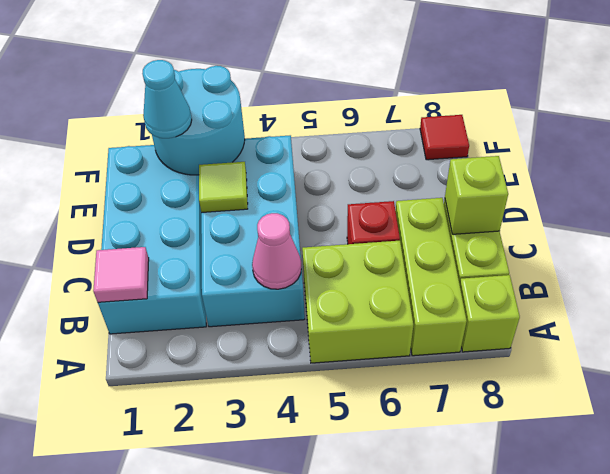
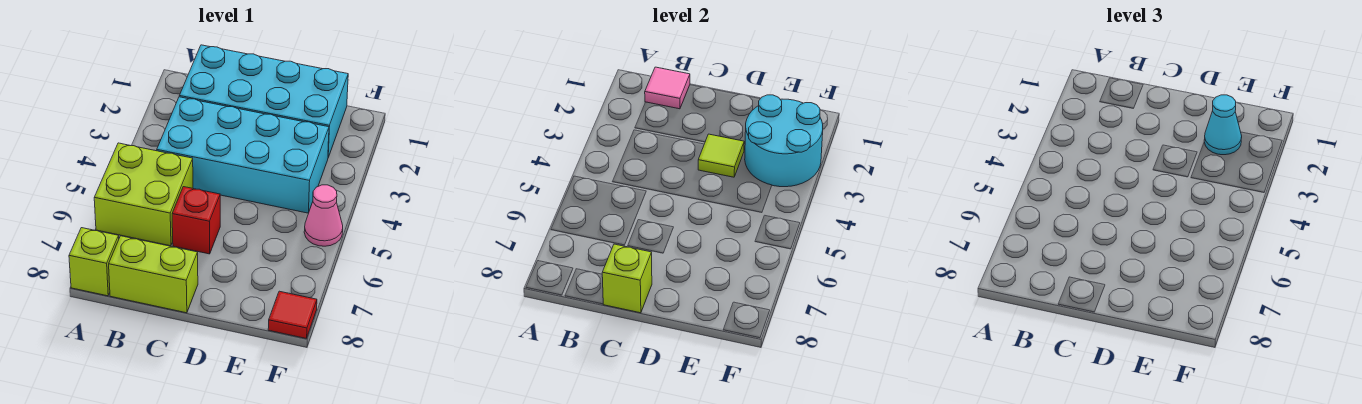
lime 1x3 brick [395,198,467,356] -> none
pink 1x1 cone [252,213,301,289] -> pink 1x1 cone moved to [304,185,343,246]

